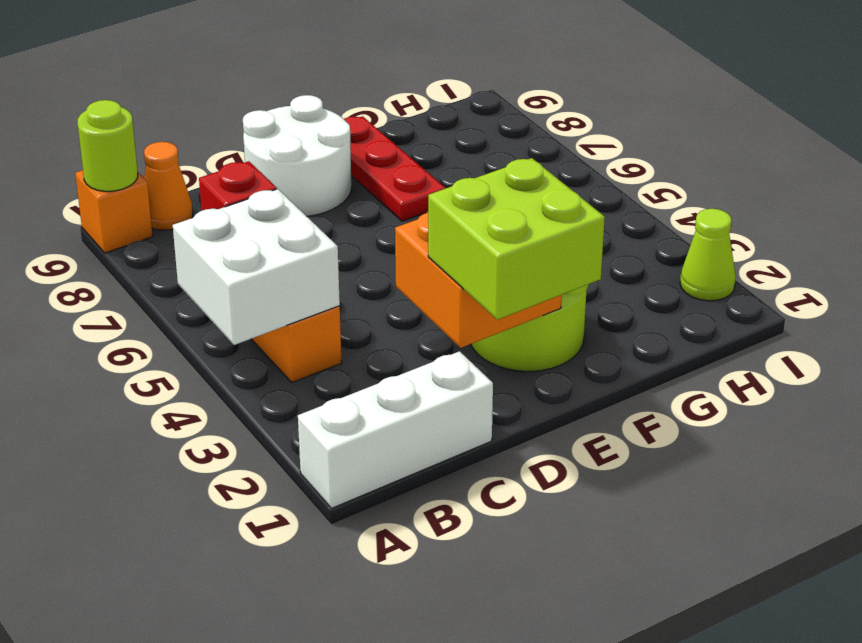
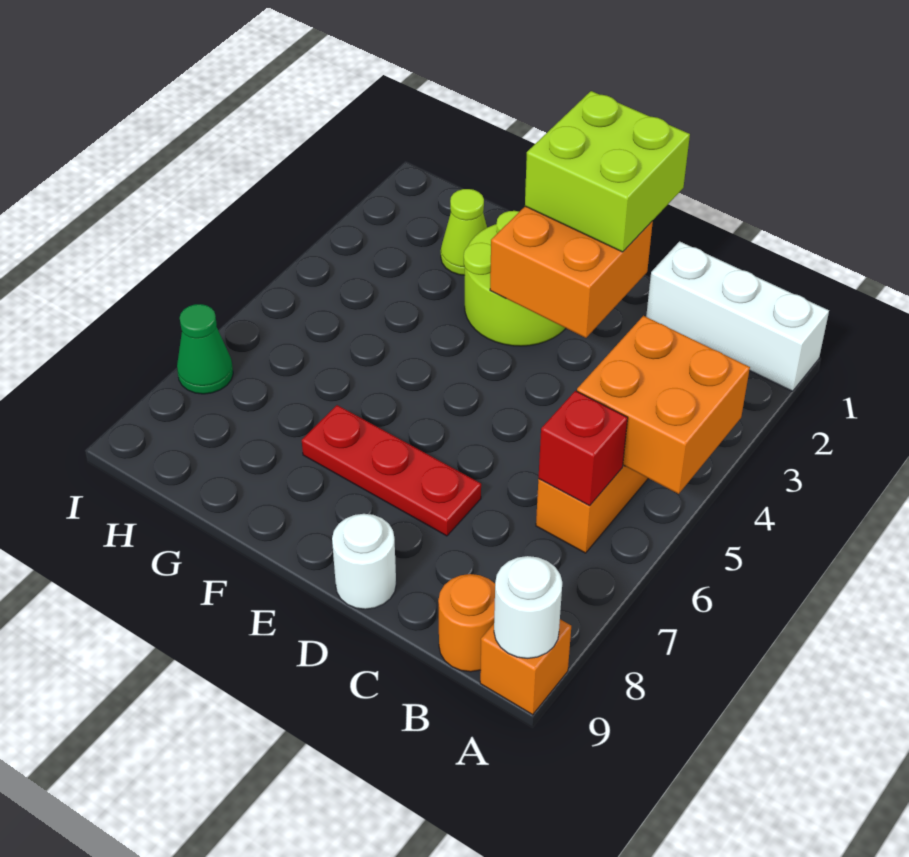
white 2x2 brick [173,189,340,345] -> orange 2x2 brick [577,316,750,494]
lime 1x1 round brick [77,100,138,191] -> white 1x1 round brick [494,556,562,658]
orange 1x1 cone [144,142,193,230] -> orange 1x1 round brick [438,574,495,672]
white 2x2 round brick [243,95,351,216] -> white 1x1 round brick [332,514,396,609]
red 1x3 plate [344,116,446,221] -> red 1x3 plate turned to [302,405,481,536]
lime 1x1 cone [680,209,736,301] -> lime 1x1 cone moved to [441,189,487,275]
none -> green 1x1 cone [177,304,233,394]

